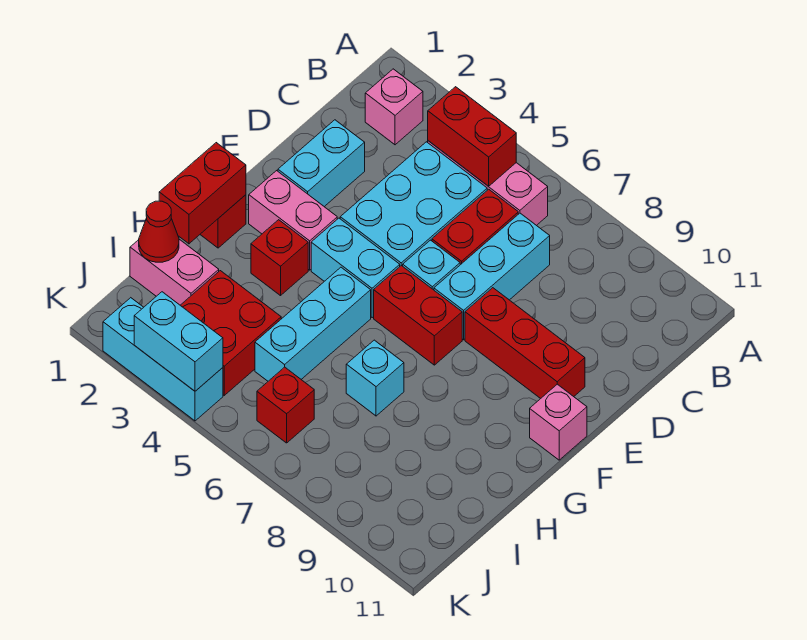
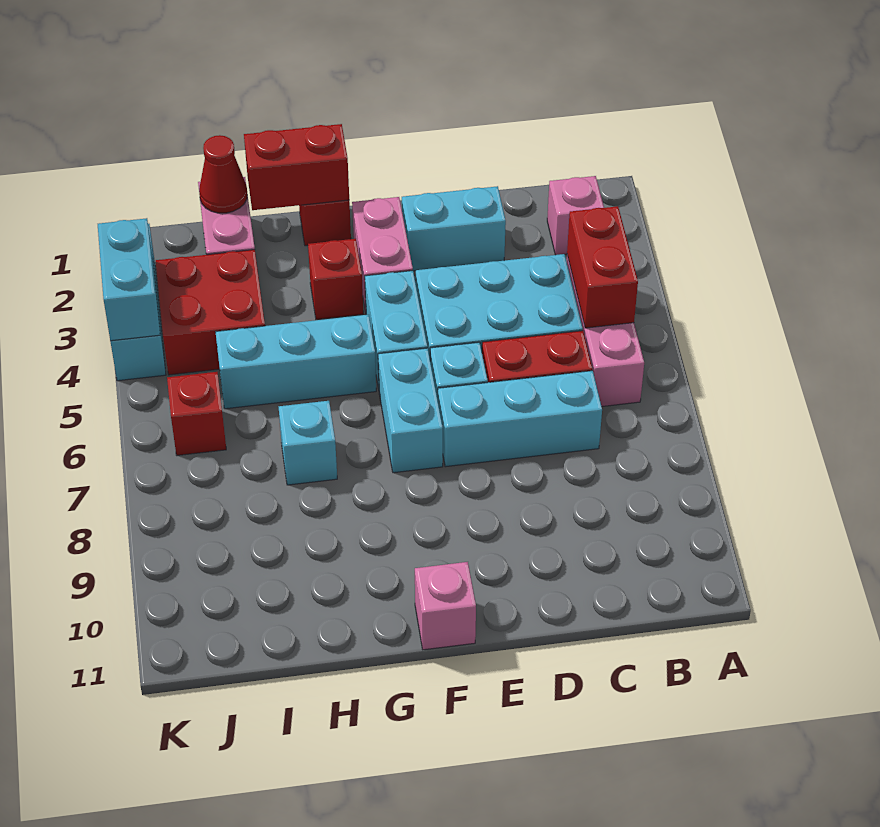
red 1x3 brick [465,288,585,399] -> none
red 1x2 brick [374,266,462,365] -> cyan 1x2 brick [378,348,443,473]

